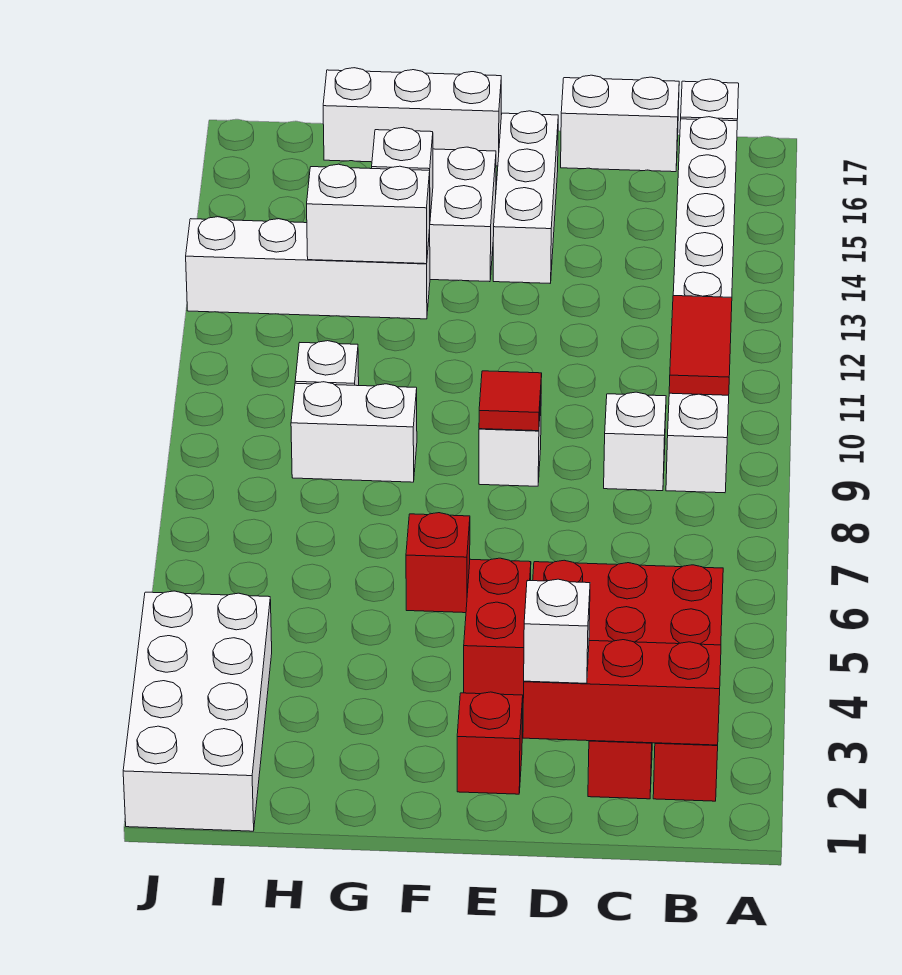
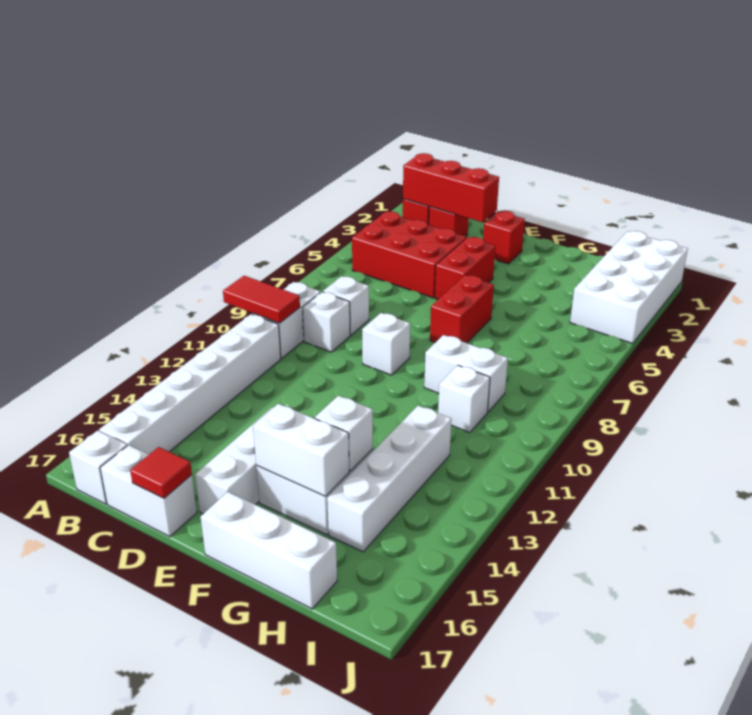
red 1x2 tile [669,296,732,395] -> red 1x2 tile turned to [223,276,300,323]
white 1x1 brick [524,579,590,683] -> white 1x1 brick moved to [323,276,369,335]
red 1x1 tile [479,371,542,431] -> red 1x1 tile moved to [130,447,192,498]
red 1x1 brick [406,513,470,613] -> red 1x2 brick [430,275,494,343]
white 1x4 brick [186,217,430,319] -> white 1x4 brick turned to [327,405,452,552]
white 1x2 brick [307,164,430,264] -> white 1x2 brick moved to [253,404,349,496]

